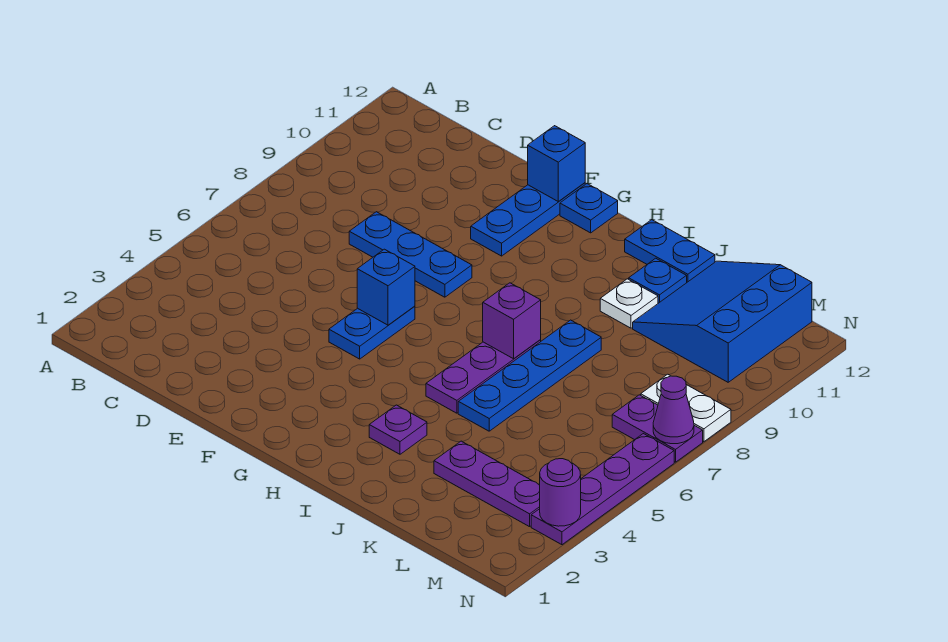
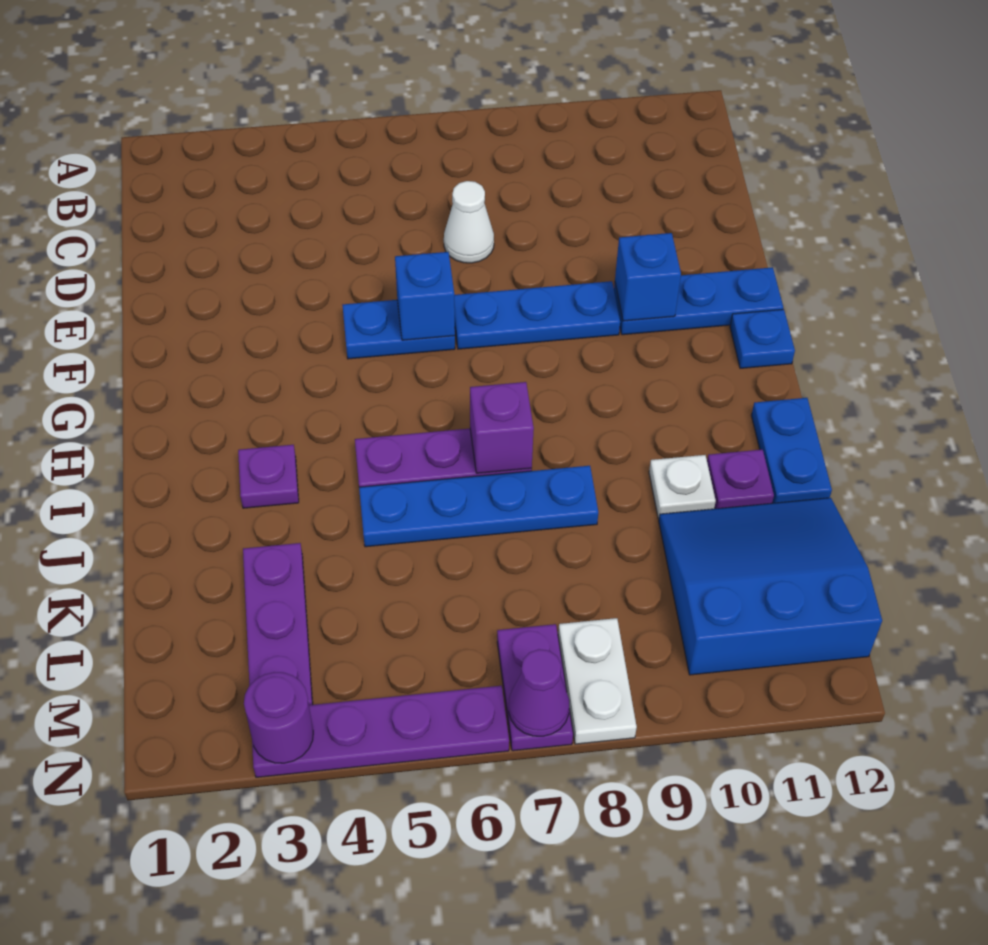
none -> white 1x1 cone [444,181,494,263]
blue 1x3 plate [349,212,472,297] -> blue 1x3 plate turned to [454,281,620,349]
blue 1x1 brick [528,126,585,201] -> blue 1x1 brick moved to [615,233,681,321]
blue 1x1 plate [629,258,687,303] -> purple 1x1 plate [707,450,774,509]

